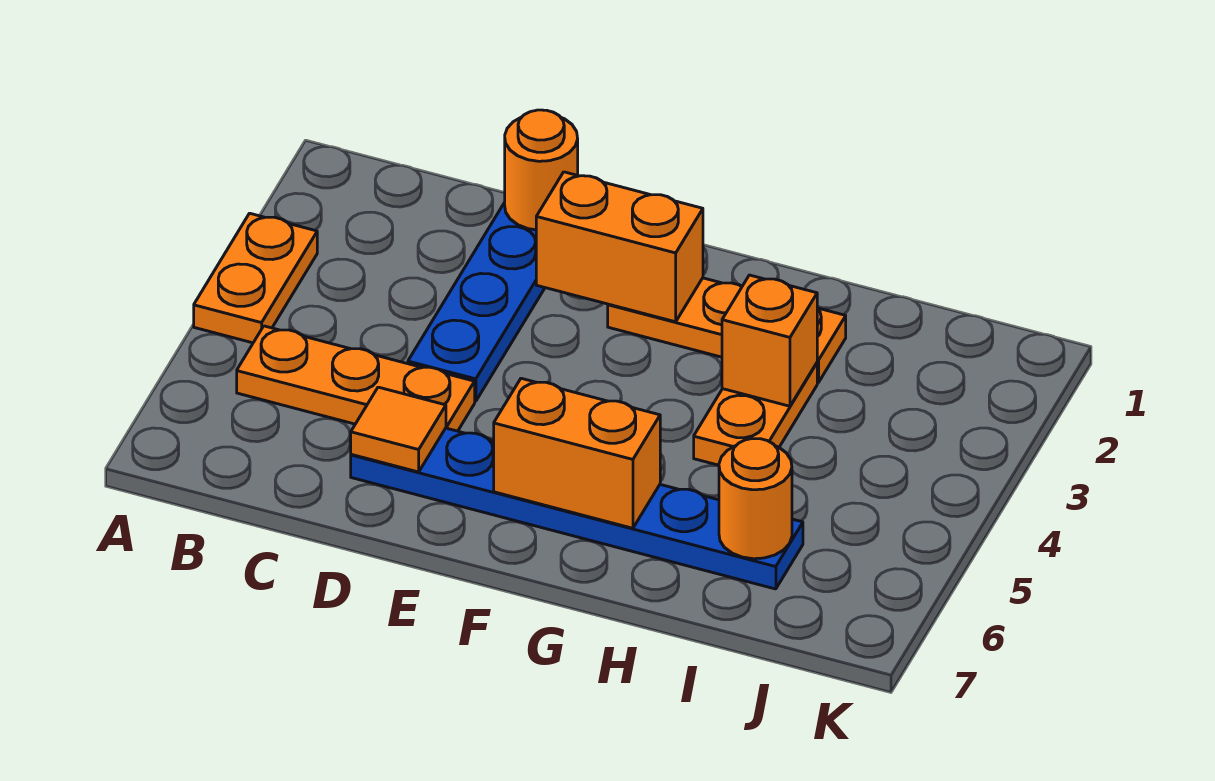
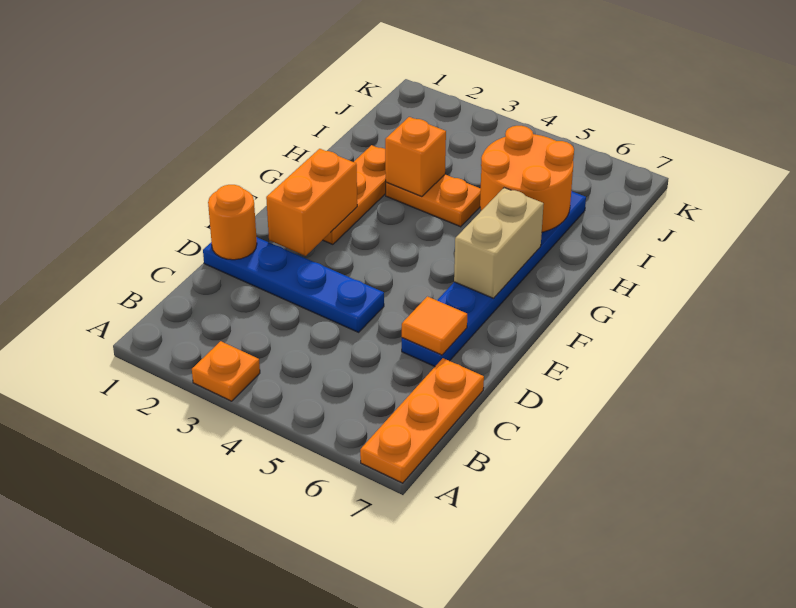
orange 1x2 plate [194,213,317,343] -> orange 1x1 plate [192,341,260,401]
orange 1x3 plate [237,326,475,431] -> orange 1x3 plate moved to [360,358,484,483]
orange 1x2 brick [494,378,660,528] -> tan 1x2 brick [454,188,544,298]
orange 1x1 round brick [719,439,792,559] -> orange 2x2 round brick [480,126,574,232]

